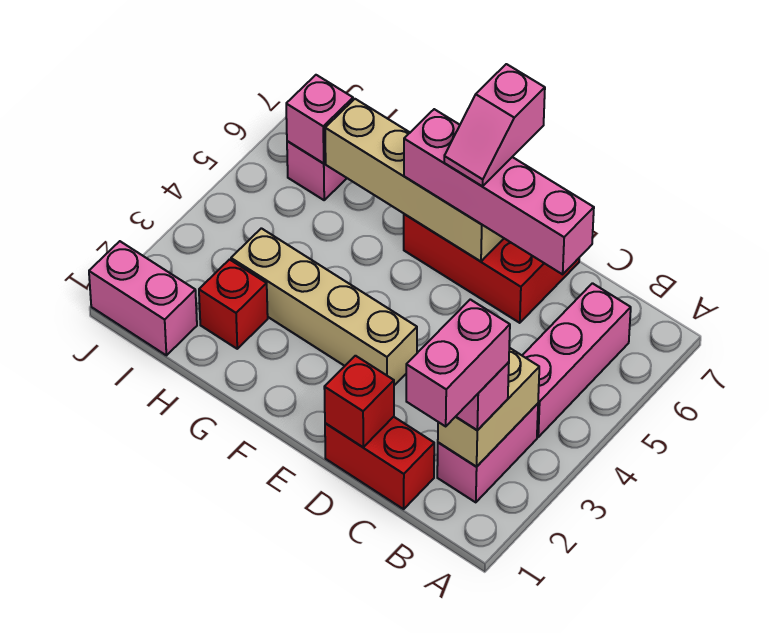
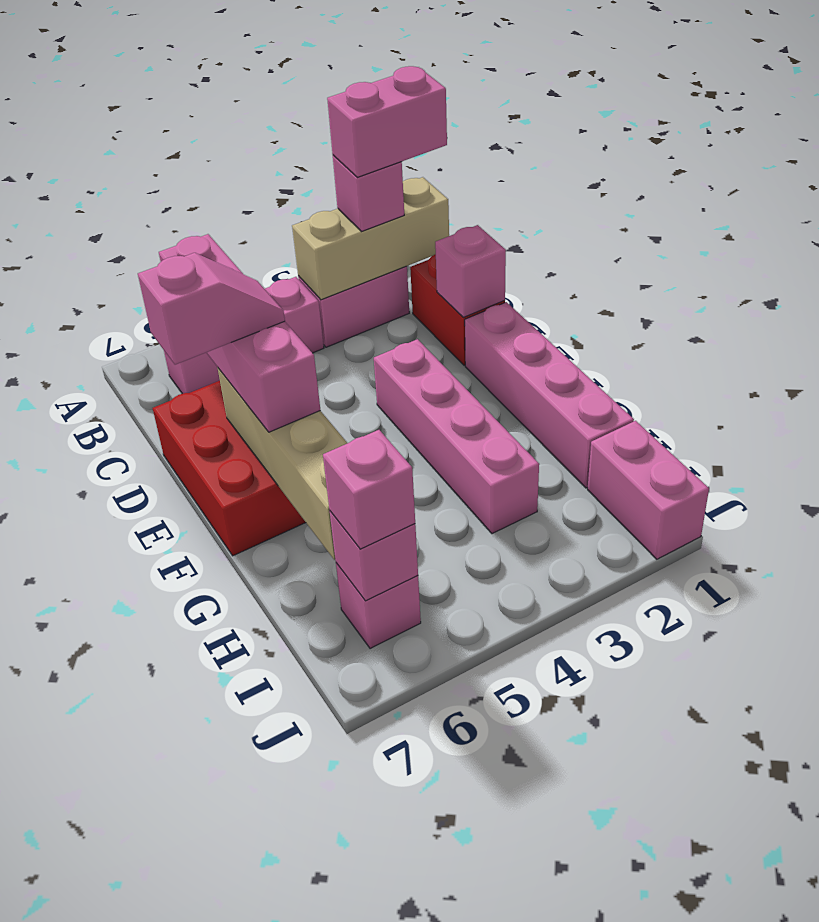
tan 1x2 brick [438,348,539,467] -> tan 1x3 brick [292,177,449,300]
red 1x1 brick [324,356,394,447] -> pink 1x1 brick [435,225,506,317]
none -> pink 1x4 brick [465,302,634,488]
tan 1x4 brick [231,228,417,385] -> pink 1x4 brick [374,339,539,534]
red 1x1 brick [199,260,268,349] -> none
none -> pink 1x1 brick [323,430,415,549]

